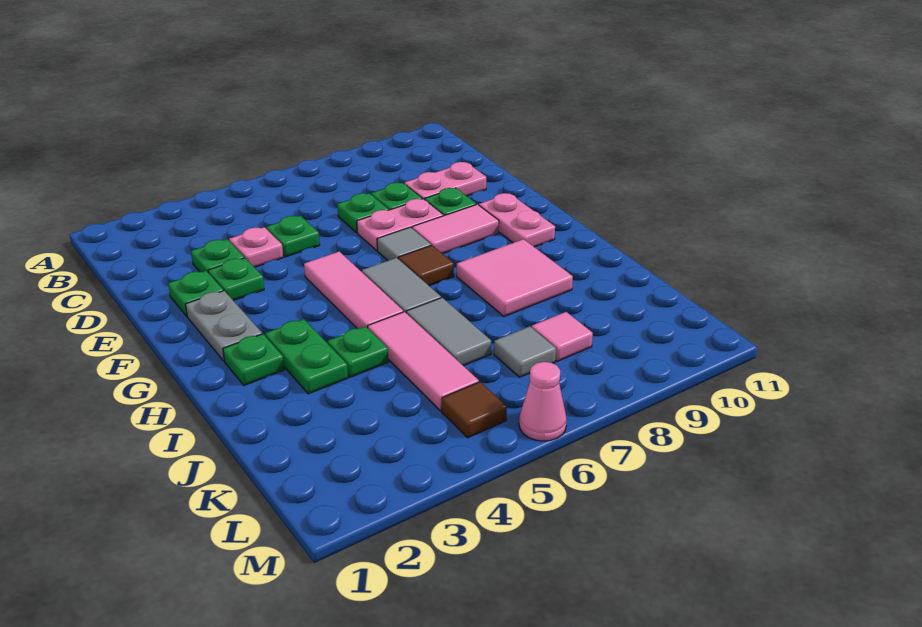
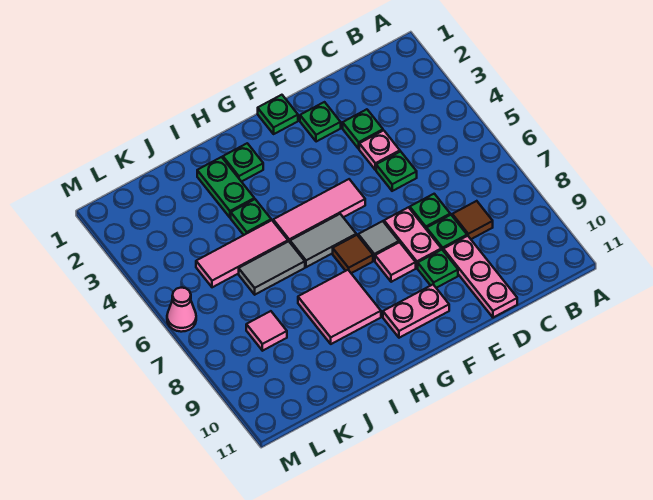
pink 1x2 plate [404,162,486,200] -> pink 1x3 plate [443,236,517,318]
green 1x1 plate [208,258,264,301] -> green 1x1 plate moved to [258,95,298,134]
grey 1x2 plate [186,291,262,361] -> none
pink 1x2 tile [412,204,499,254] -> pink 1x1 tile [375,242,416,282]
green 1x2 plate [265,319,348,394] -> green 1x2 plate turned to [197,157,254,218]
grey 1x1 tile [494,326,556,377] -> none
brown 1x1 tile [442,382,507,438] -> brown 1x1 tile moved to [452,201,493,239]

